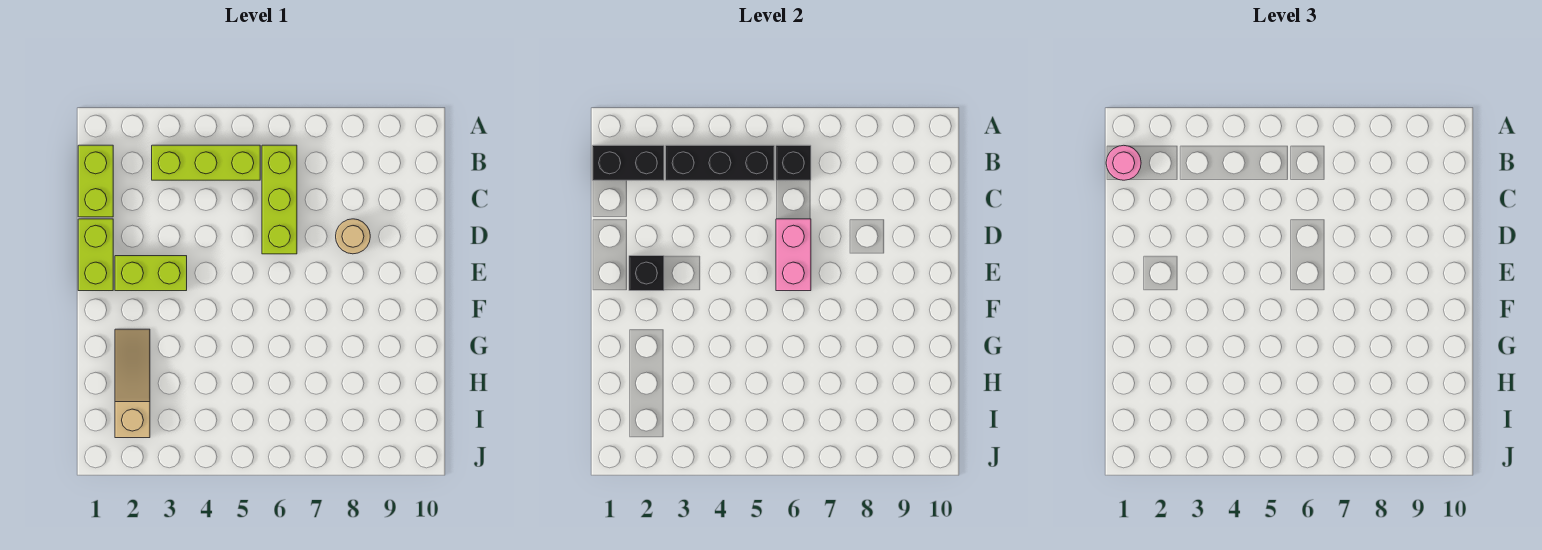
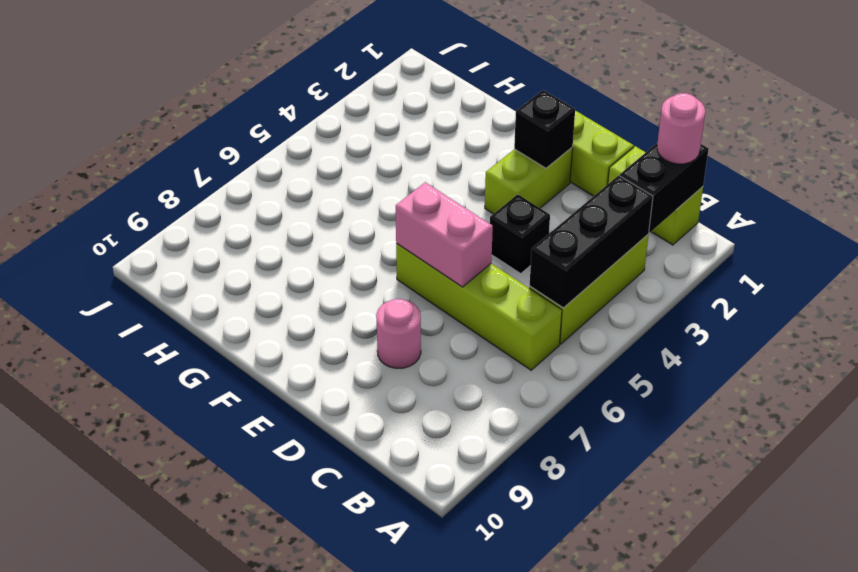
lime 1x3 brick [262,145,297,254] -> lime 1x4 brick [396,244,562,370]
black 1x1 brick [776,145,811,180] -> black 1x1 brick moved to [490,194,550,273]
tan 1x1 round brick [336,219,370,254] -> pink 1x1 round brick [376,299,421,368]
tan 1x3 slope [115,329,150,438] -> none

